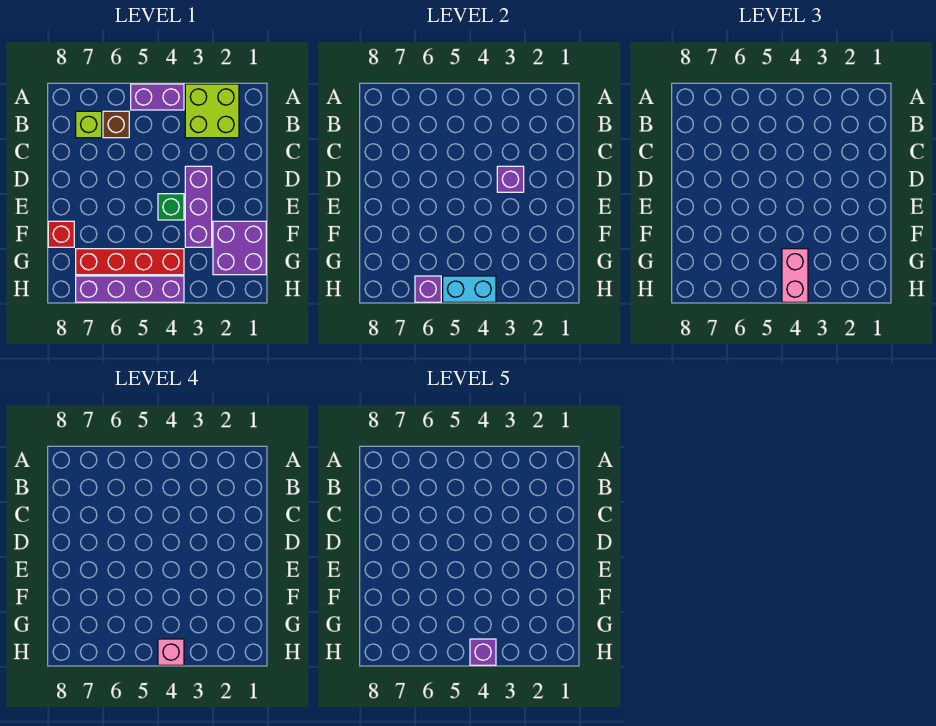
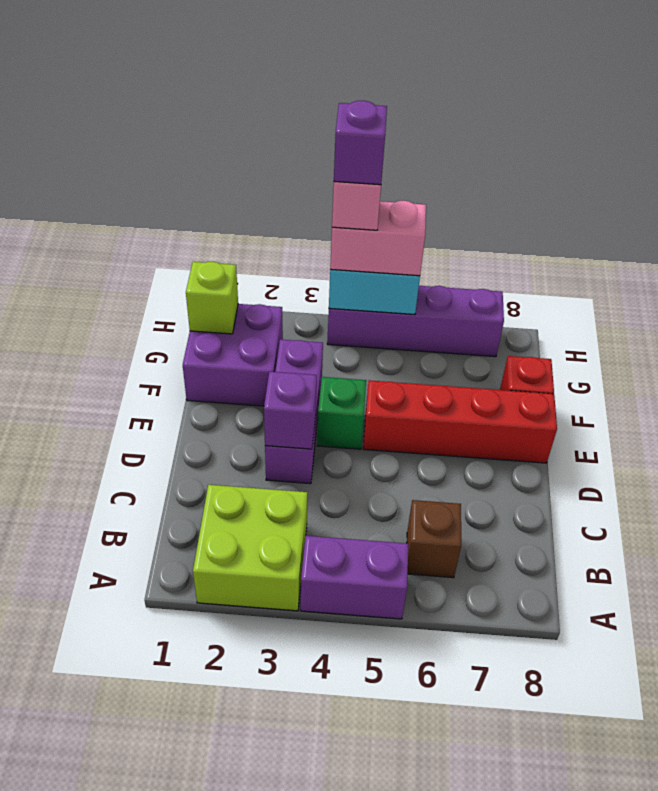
lime 1x1 brick [76,111,102,138] -> lime 1x1 brick moved to [186,262,238,334]
red 1x4 brick [76,249,184,275] -> red 1x4 brick moved to [363,380,557,463]
pink 1x2 brick [782,249,808,302] -> pink 1x2 brick turned to [330,201,426,276]
purple 1x1 brick [415,276,441,302] -> none

